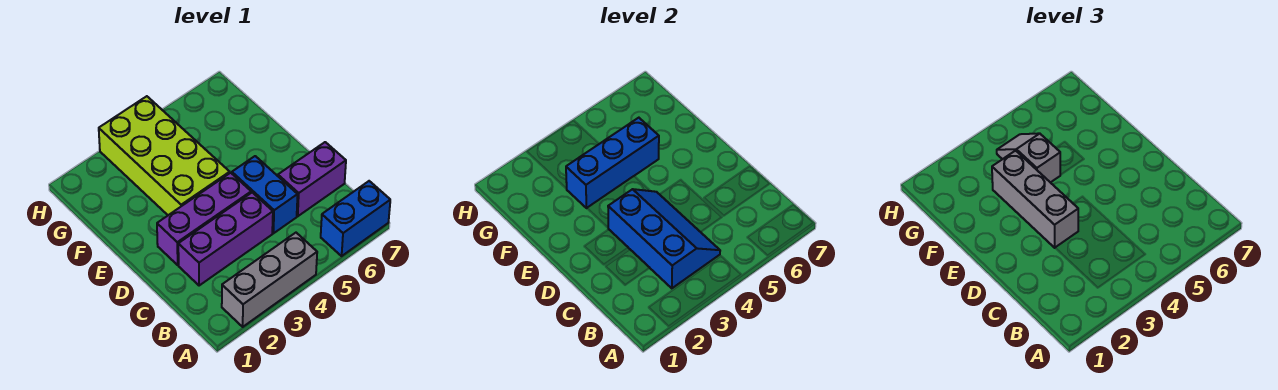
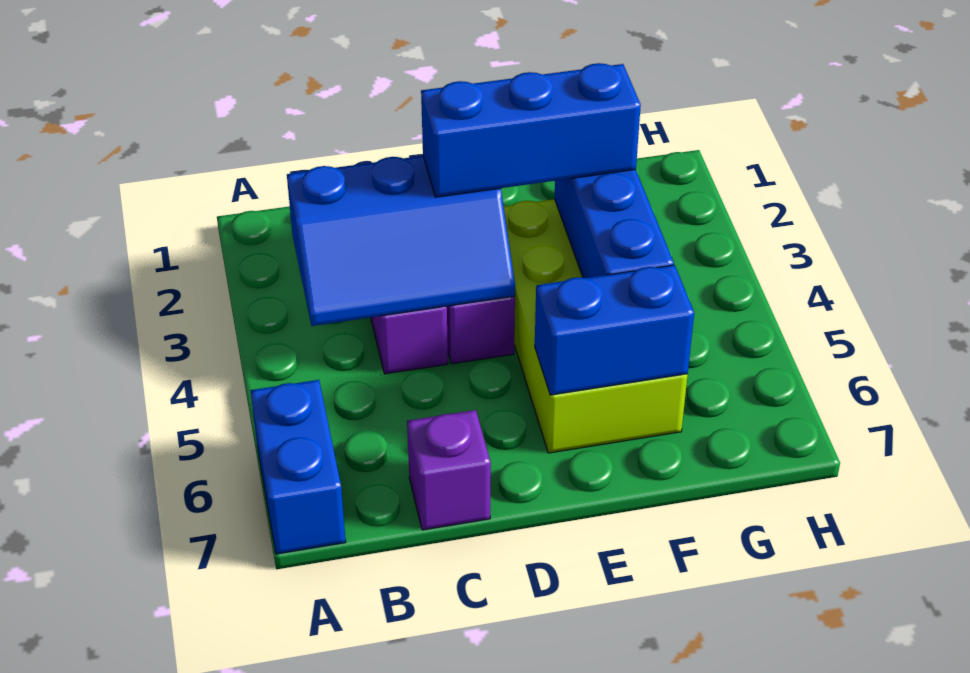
grey 1x3 brick [222,233,317,327] -> none
blue 1x2 brick [232,156,298,233] -> blue 1x2 brick moved to [535,265,694,395]
purple 1x2 brick [278,142,346,216] -> purple 1x1 brick [407,410,491,530]
grey 1x3 brick [992,151,1078,248] -> blue 1x3 brick [421,63,641,197]
lime 2x4 brick [99,96,230,215] -> lime 2x4 brick turned to [504,199,688,453]
grey 1x2 slope [997,133,1060,183] -> none

